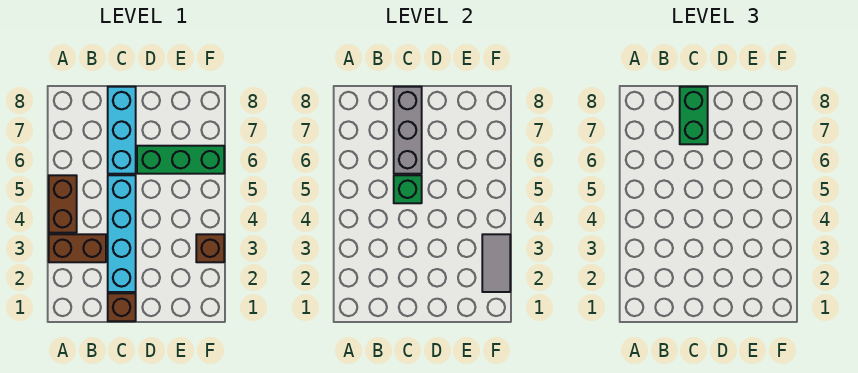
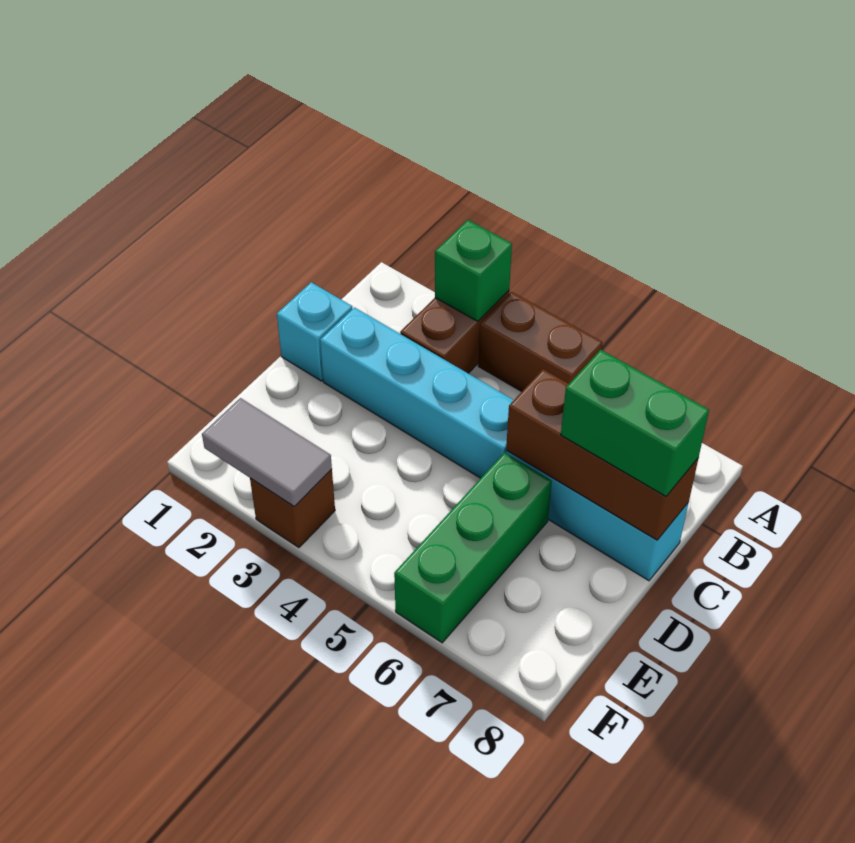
brown 1x1 brick [108,293,136,321] -> cyan 1x1 brick [277,282,352,381]
green 1x1 brick [394,175,422,203] -> green 1x1 brick moved to [435,220,512,321]
grey 1x3 brick [394,87,422,174] -> brown 1x3 brick [506,369,698,540]

